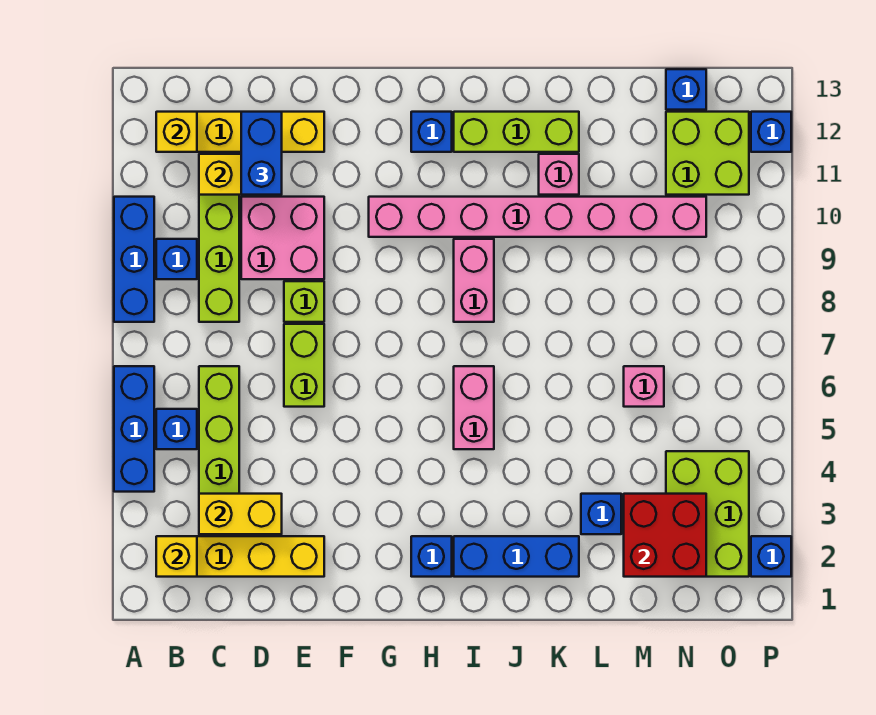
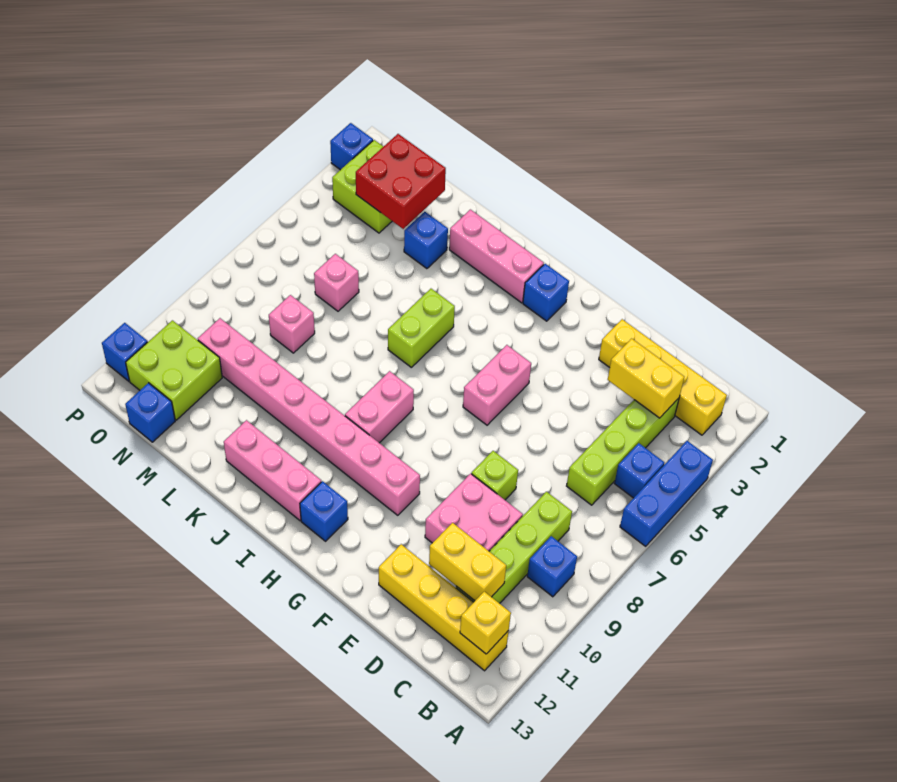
blue 1x3 brick [114,197,154,322] -> none
yellow 1x1 brick [156,536,197,577] -> none
blue 1x2 brick [241,112,282,195] -> none
lime 1x2 brick [284,324,324,407] -> lime 1x2 brick moved to [388,289,455,367]
blue 1x3 brick [454,536,579,577] -> pink 1x3 brick [449,210,544,303]
pink 1x2 brick [454,366,494,449] -> pink 1x2 brick moved to [463,345,531,425]
lime 1x3 brick [454,112,579,152] -> pink 1x3 brick [224,420,321,521]
pink 1x1 brick [539,154,579,195] -> pink 1x1 brick moved to [269,295,315,353]
lime 2x3 brick [666,451,749,577] -> lime 2x2 brick [332,140,392,233]

